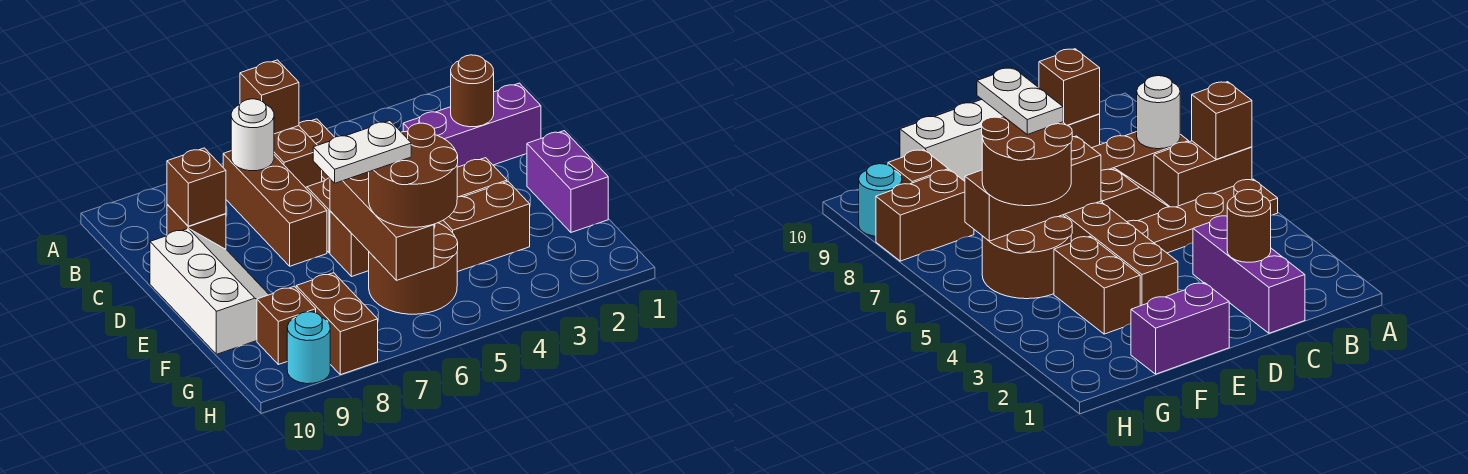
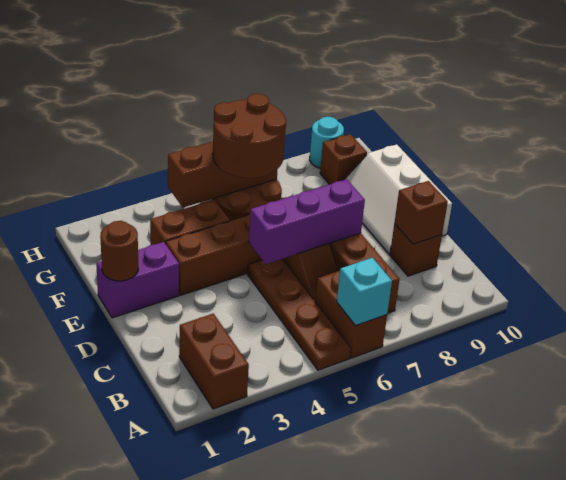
brown 1x1 brick [240,60,299,134] -> cyan 1x1 brick [337,258,392,326]
white 1x1 round brick [231,99,274,171] -> none
purple 1x3 brick [403,83,541,167] -> purple 1x3 brick moved to [249,179,365,264]
brown 1x1 round brick [451,55,494,127] -> brown 1x1 round brick moved to [100,221,138,281]
purple 1x2 brick [527,131,608,232] -> purple 1x2 brick turned to [96,242,179,318]
brown 1x3 brick [330,172,434,280] -> brown 1x3 brick turned to [168,142,278,207]
white 1x2 plate [313,121,411,183] -> none
brown 1x2 brick [296,273,378,375] -> brown 1x2 brick moved to [179,313,249,409]

